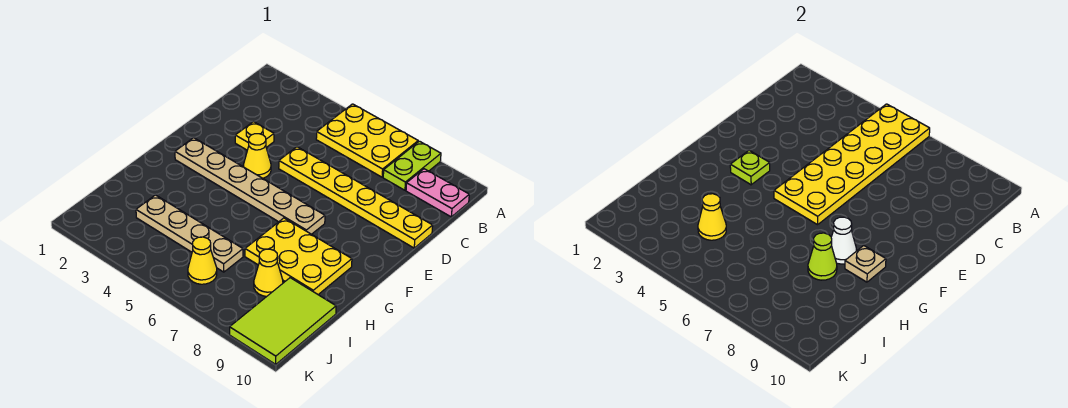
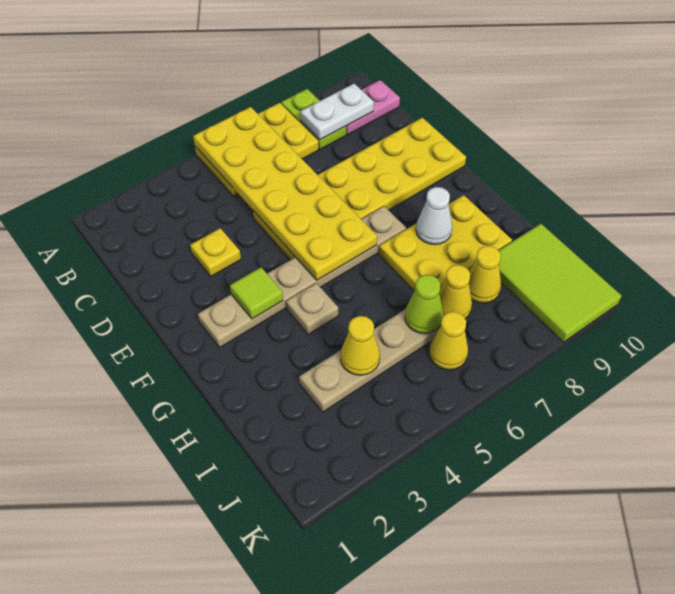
none -> white 1x2 plate [300,84,374,140]
yellow 1x6 plate [279,147,433,248] -> yellow 2x6 plate [253,118,466,260]
yellow 1x1 cone [244,134,271,178] -> yellow 1x1 cone moved to [439,265,472,319]
lime 1x1 plate [730,150,770,185] -> lime 1x1 tile [230,267,283,319]
tan 1x1 plate [845,245,886,282] -> tan 1x1 plate moved to [286,283,338,335]
lime 1x1 cone [808,233,837,280] -> lime 1x1 cone moved to [405,275,443,334]

